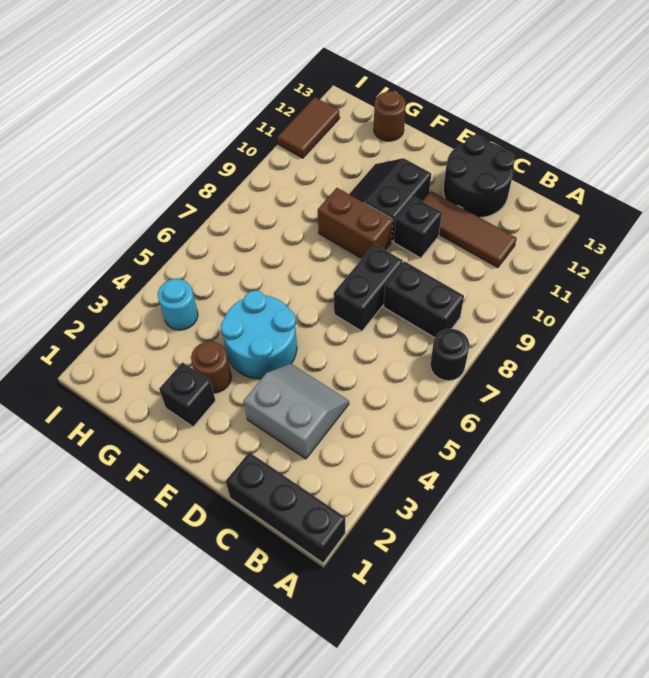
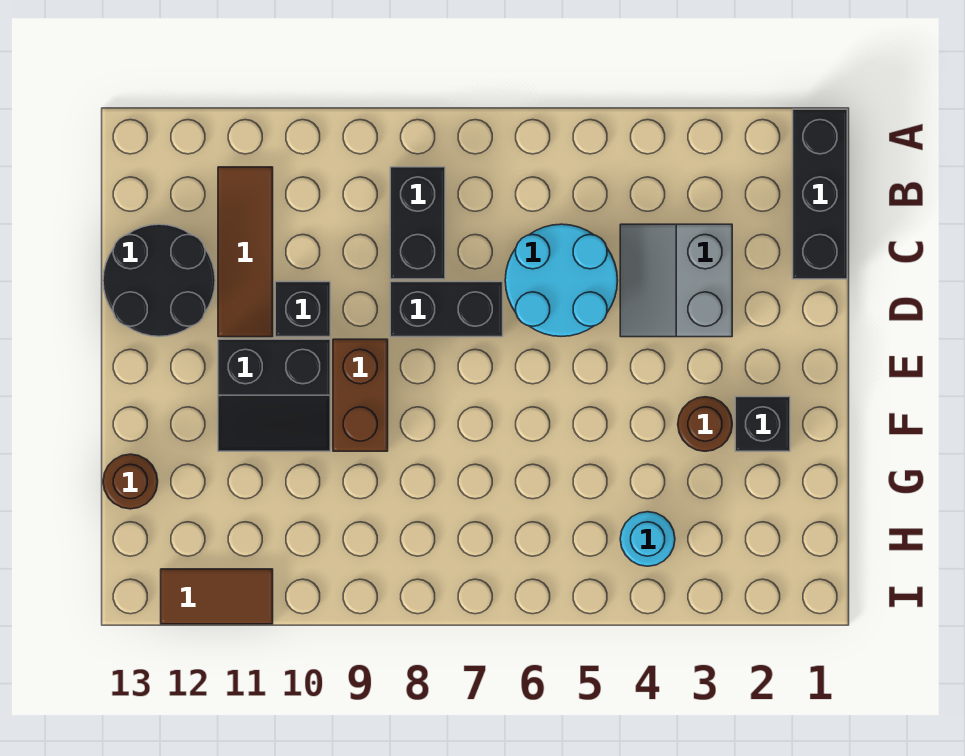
black 1x1 round brick [430,329,469,381] -> none
cyan 2x2 round brick [221,291,297,379] -> cyan 2x2 round brick moved to [505,224,618,337]

